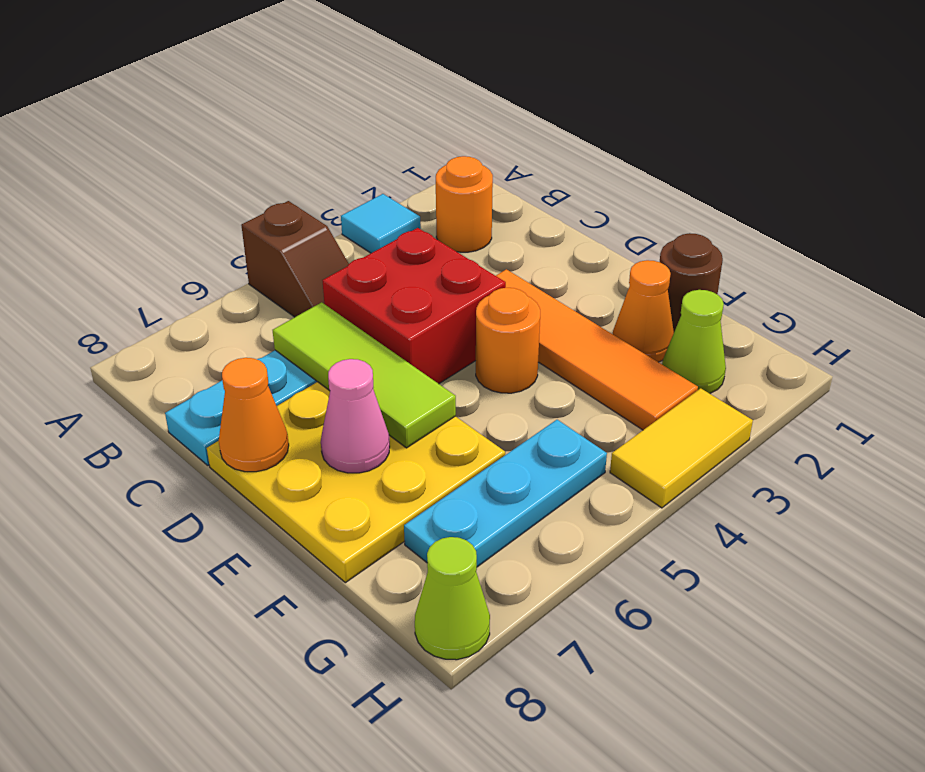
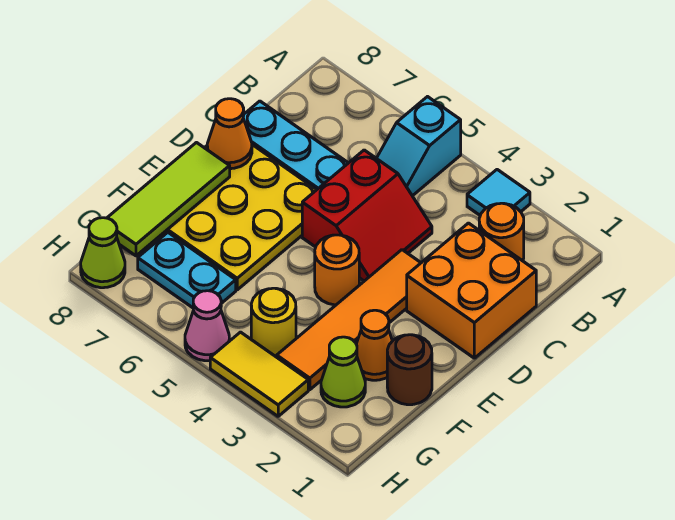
brown 1x2 slope [241,201,349,317] -> cyan 1x2 slope [377,97,461,196]
none -> orange 2x2 brick [407,223,536,358]
red 2x2 brick [322,228,506,384] -> red 2x2 slope [302,150,432,281]
lime 1x3 tile [273,302,456,448] -> lime 1x3 tile moved to [107,143,230,256]
pink 1x1 cone [321,359,390,473] -> pink 1x1 cone moved to [185,291,229,361]
none -> yellow 1x1 round brick [251,288,296,357]
cyan 1x3 plate [404,420,607,567] -> cyan 1x2 plate [138,232,236,308]

